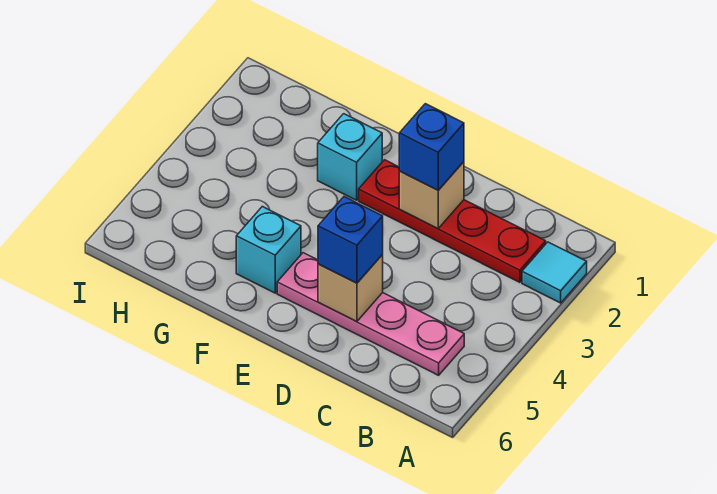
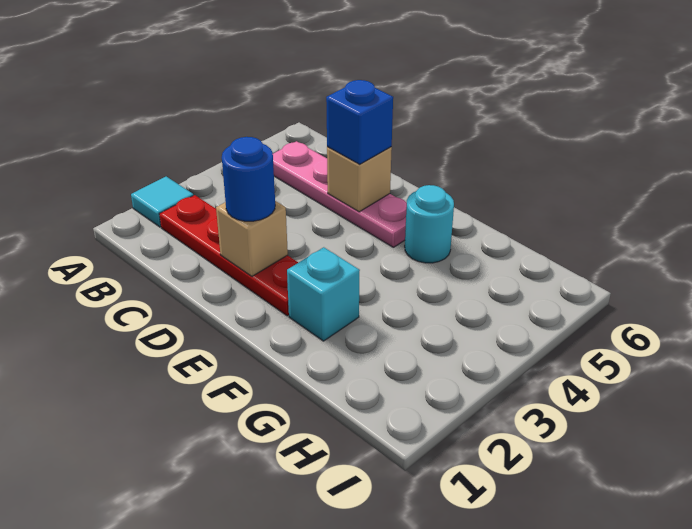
blue 1x1 brick [399,104,464,190] -> blue 1x1 round brick [222,137,275,221]
cyan 1x1 brick [236,206,301,293] -> cyan 1x1 round brick [405,185,454,263]

